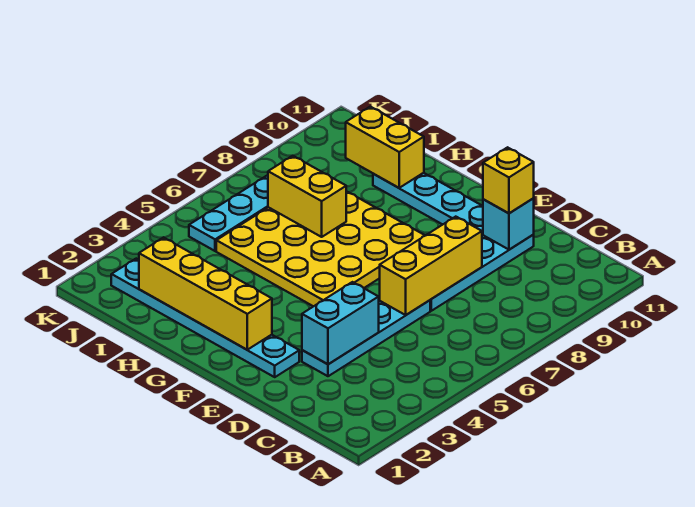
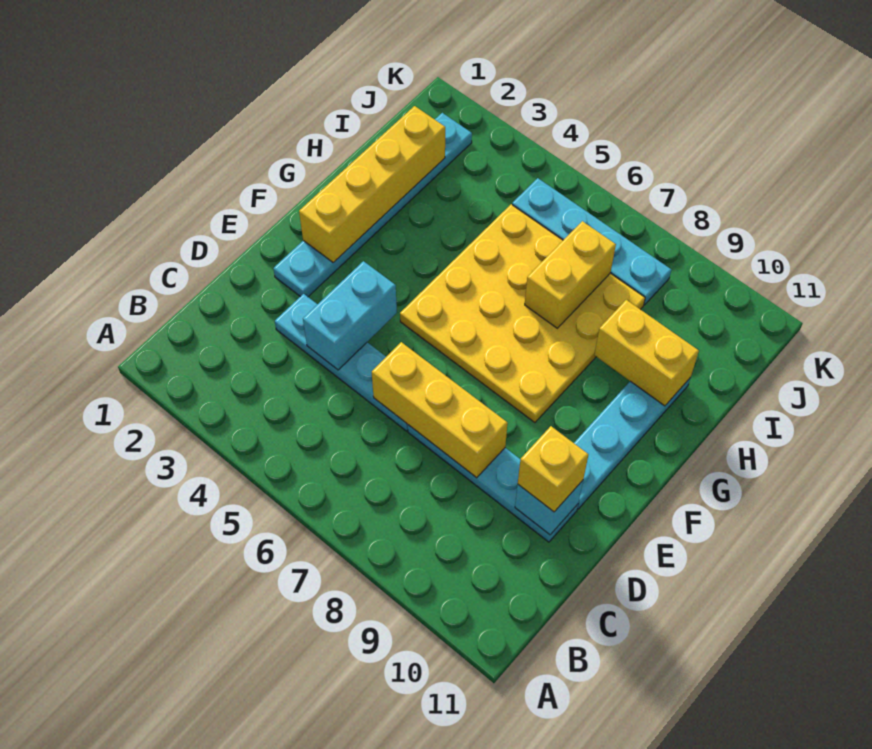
cyan 1x2 brick [302,282,379,364] -> cyan 1x2 brick turned to [303,261,397,370]
yellow 1x2 brick [346,107,424,188] -> yellow 1x2 brick turned to [594,300,699,406]

